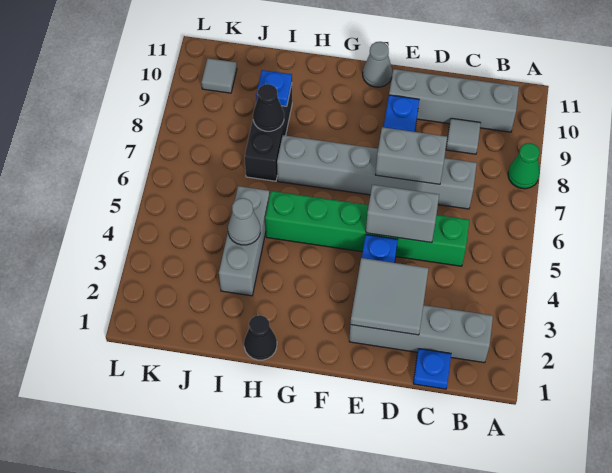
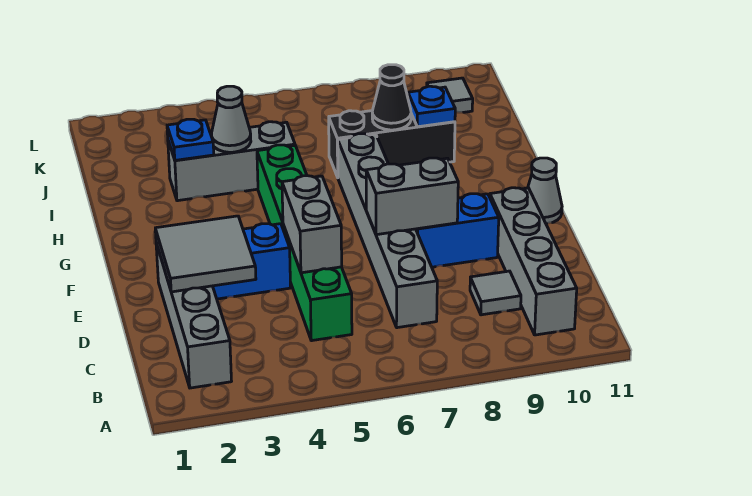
green 1x1 cone [508,143,540,189] -> none
blue 1x1 plate [413,349,451,389] -> blue 1x1 plate moved to [167,119,214,160]
grey 1x2 brick [376,127,447,184] -> grey 1x2 brick turned to [366,158,458,235]
black 1x1 cone [244,315,277,360] -> none

